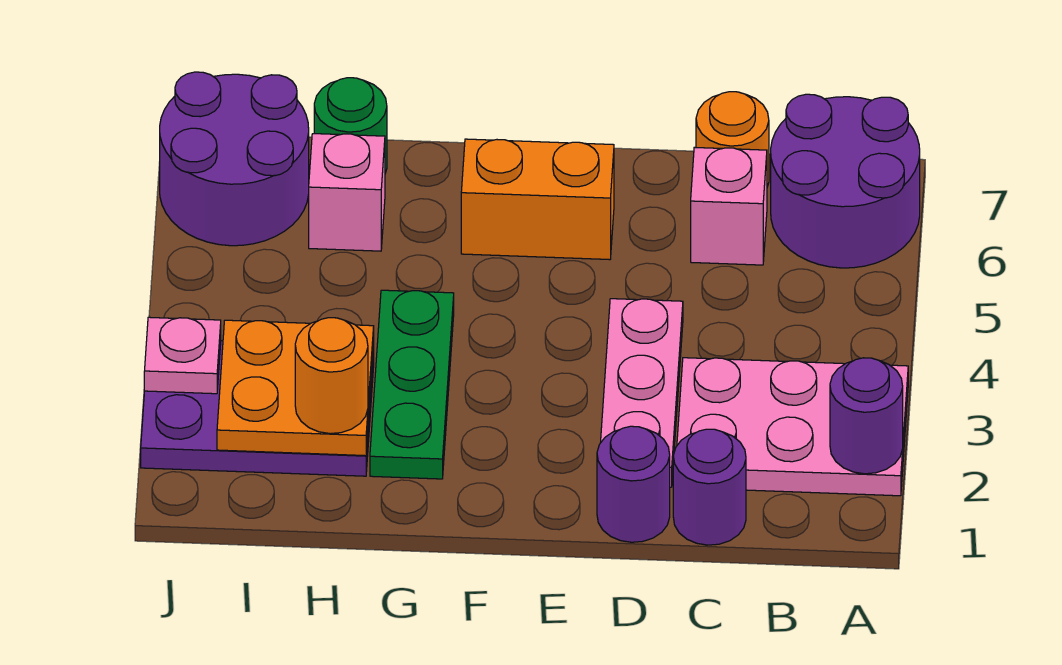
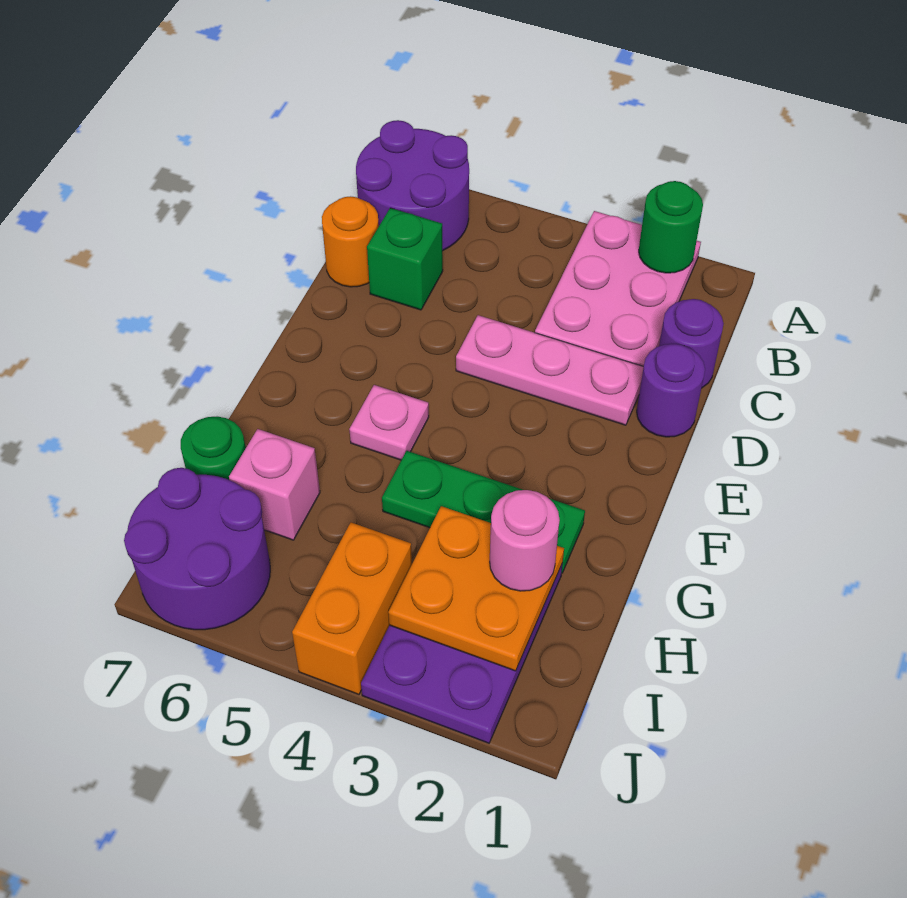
purple 1x1 round brick [830,358,903,474] -> green 1x1 round brick [639,181,703,273]
pink 1x1 brick [691,147,767,265] -> green 1x1 brick [367,208,443,310]
orange 1x2 brick [461,139,614,260] -> orange 1x2 brick moved to [292,522,412,694]
orange 1x1 round brick [295,318,368,434] -> pink 1x1 round brick [490,490,560,591]
pink 1x1 plate [144,317,221,394] -> pink 1x1 plate moved to [349,385,429,460]

